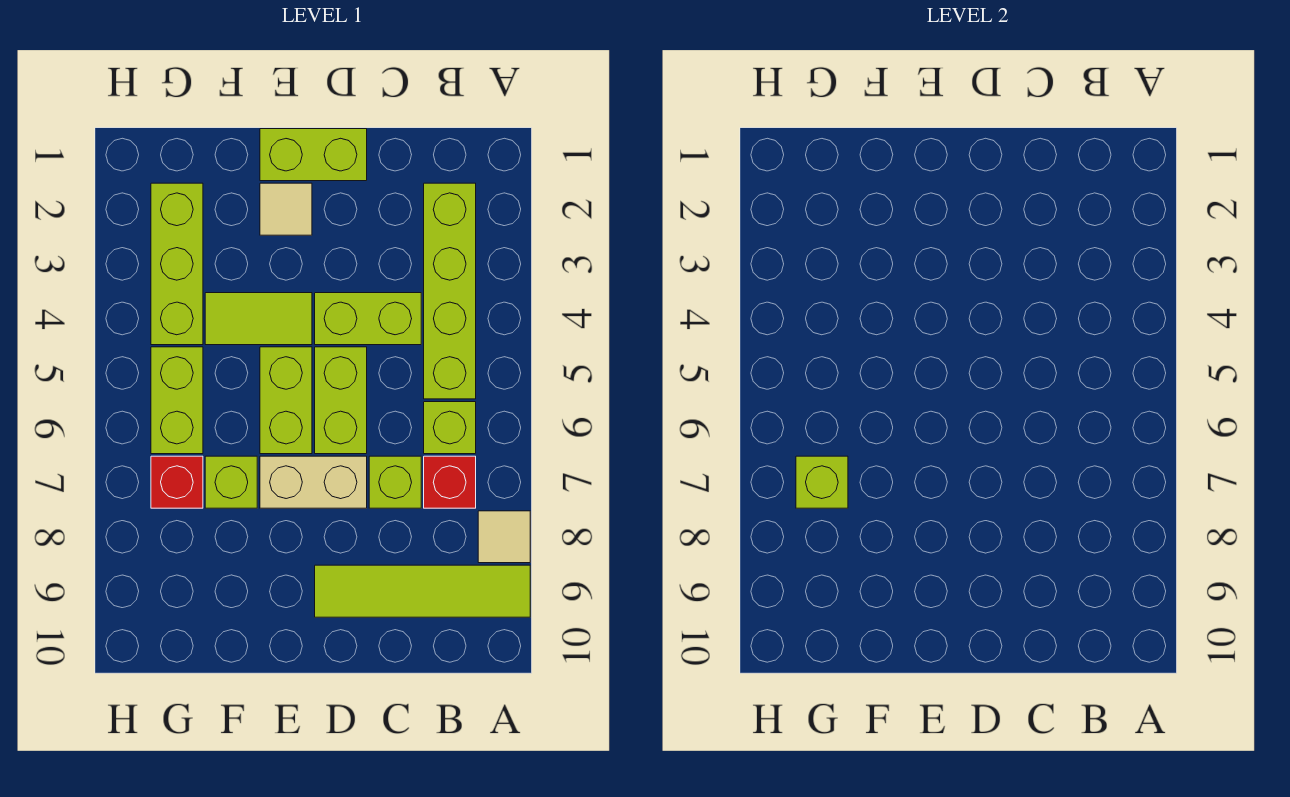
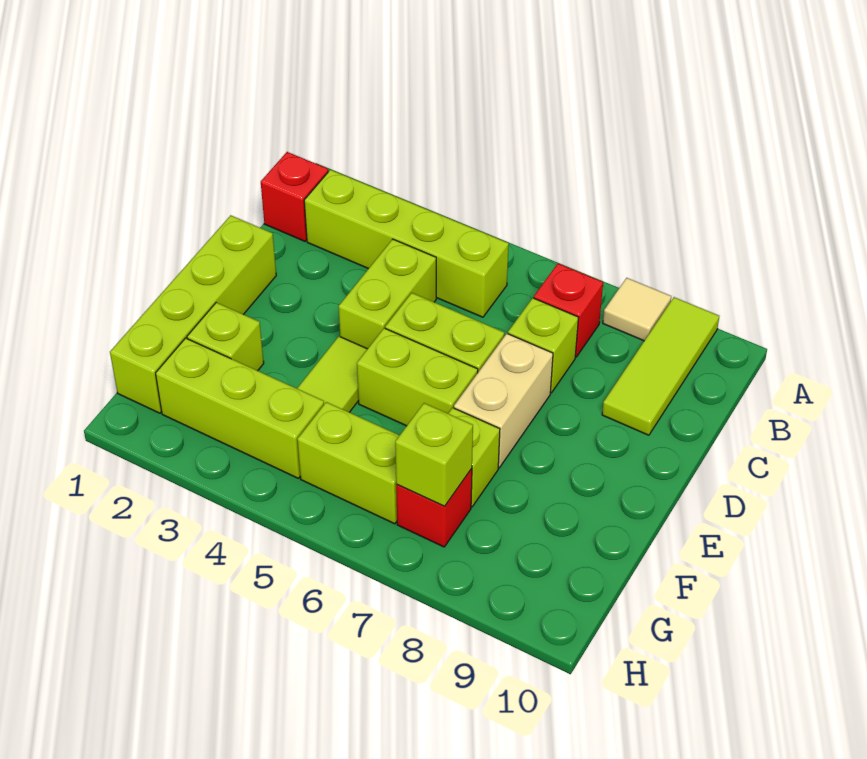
lime 1x4 tile [315,565,530,617] -> lime 1x3 tile [602,297,719,435]
none -> red 1x1 brick [261,152,328,241]
lime 1x1 brick [424,402,476,454] -> lime 1x1 brick moved to [187,303,264,371]
lime 1x2 brick [260,129,367,181] -> lime 1x4 brick [110,215,276,413]
tan 1x1 tile [260,183,312,235] -> none

